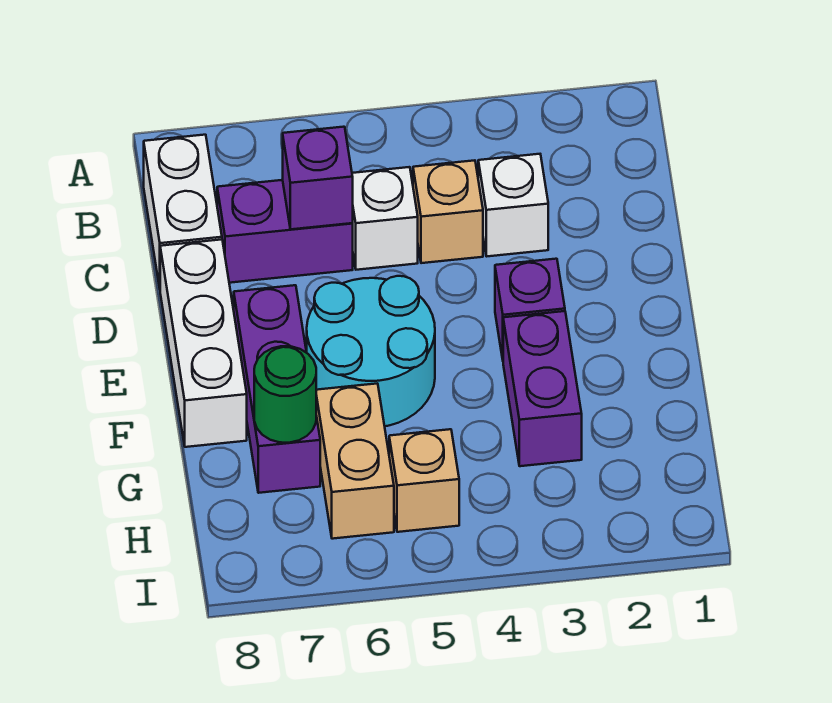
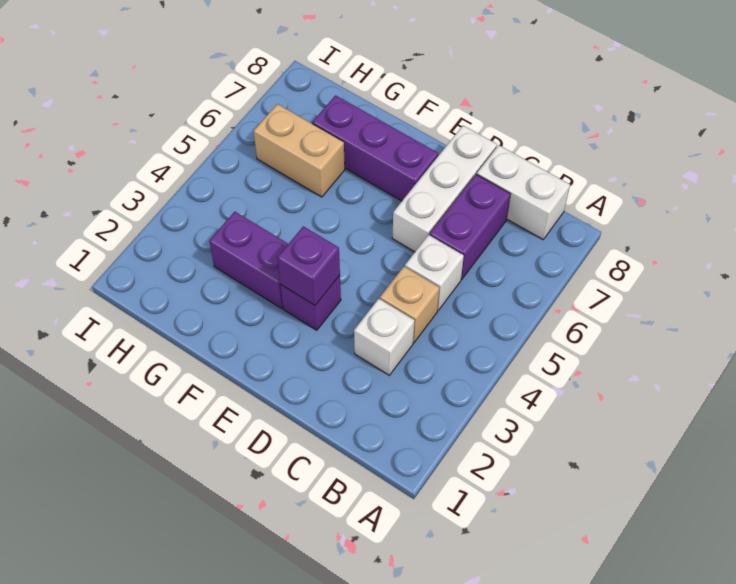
purple 1x1 brick [283,127,353,229] -> purple 1x1 brick moved to [277,226,340,305]
white 1x3 brick [160,240,247,447] -> white 1x3 brick turned to [392,125,497,252]
cyan 2x2 round brick [307,276,435,426] -> none
green 1x1 round brick [254,346,316,443] -> none
tan 1x1 brick [389,429,459,532] -> none

